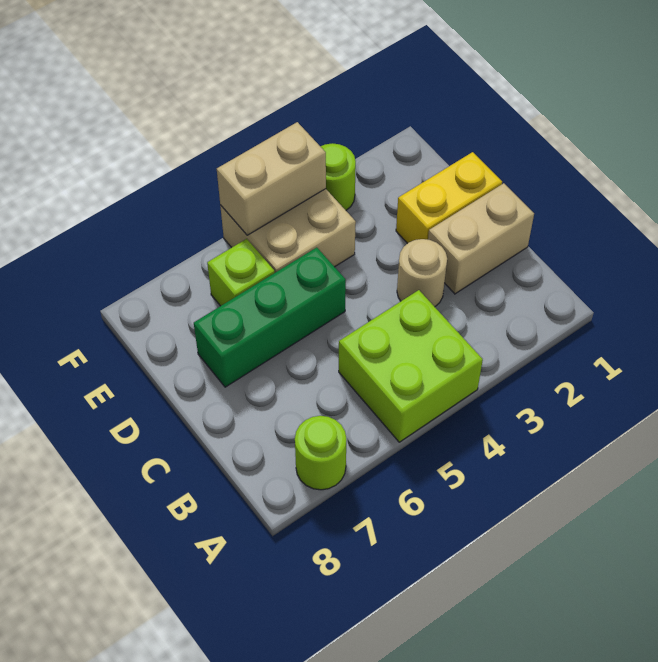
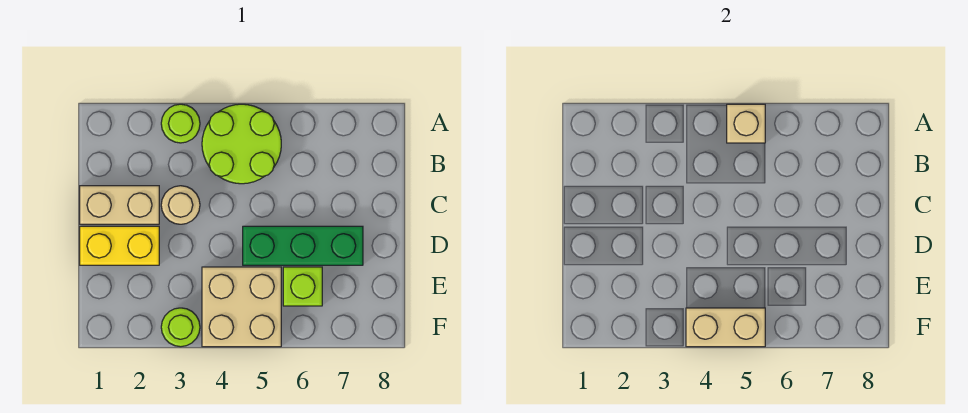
lime 2x2 brick [339,290,483,442] -> lime 2x2 round brick [202,104,281,184]
none -> tan 1x1 brick [727,104,765,143]
lime 1x1 round brick [295,416,346,490] -> lime 1x1 round brick moved to [161,104,200,143]

